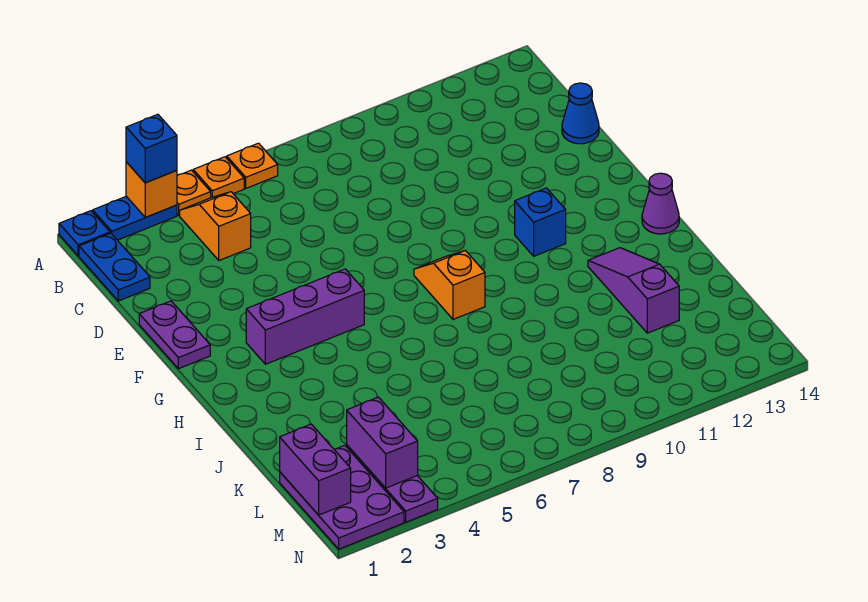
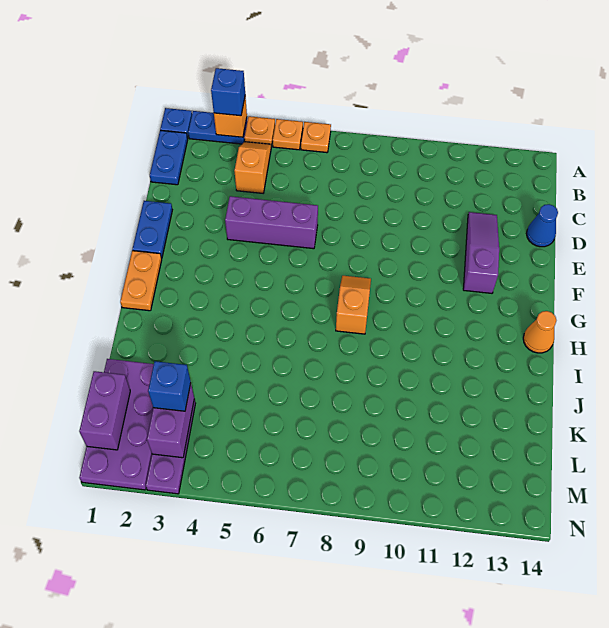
purple 1x2 plate [139,301,210,369] -> blue 1x2 plate [133,201,172,258]
none -> orange 1x2 plate [120,251,162,311]
purple 1x3 brick [246,269,364,364] -> purple 1x3 brick moved to [225,196,318,249]
blue 1x1 brick [515,188,566,256] -> blue 1x1 brick moved to [148,361,191,411]
purple 1x1 cone [642,173,679,234] -> orange 1x1 cone [523,311,556,353]
purple 1x3 slope [588,248,679,333] -> purple 1x3 slope moved to [463,212,499,293]
purple 2x3 plate [280,445,404,549] -> purple 2x4 plate [79,359,154,490]

